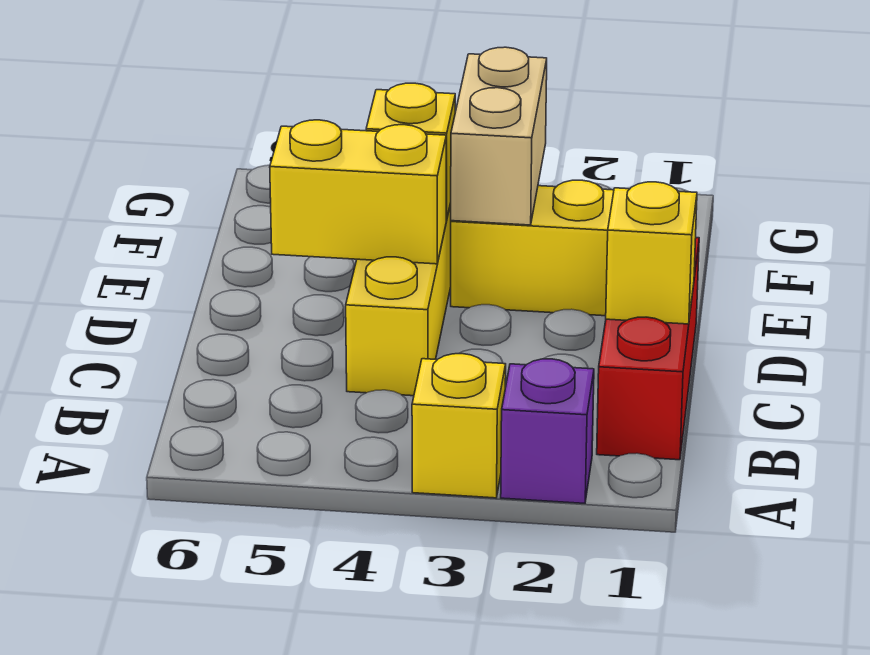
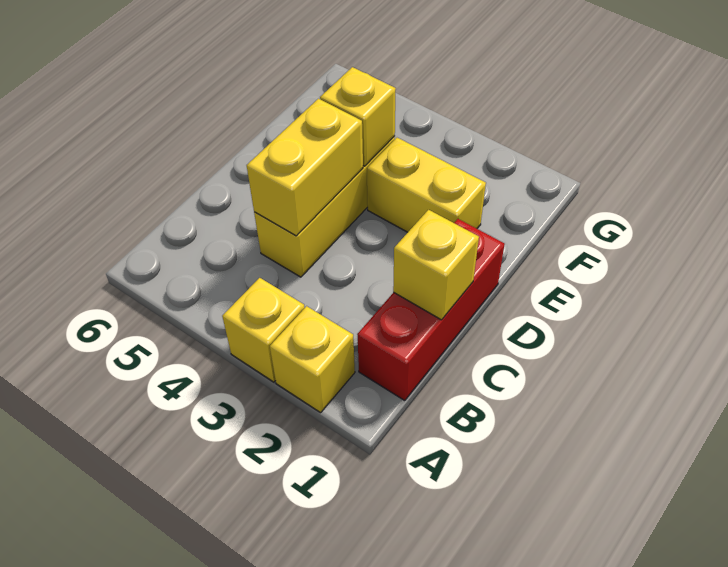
purple 1x1 brick [501,359,594,503] -> yellow 1x1 brick [270,306,355,413]
yellow 1x2 brick [270,120,446,264] -> yellow 1x2 brick turned to [247,99,363,236]
tan 1x2 brick [450,47,547,225] -> none

